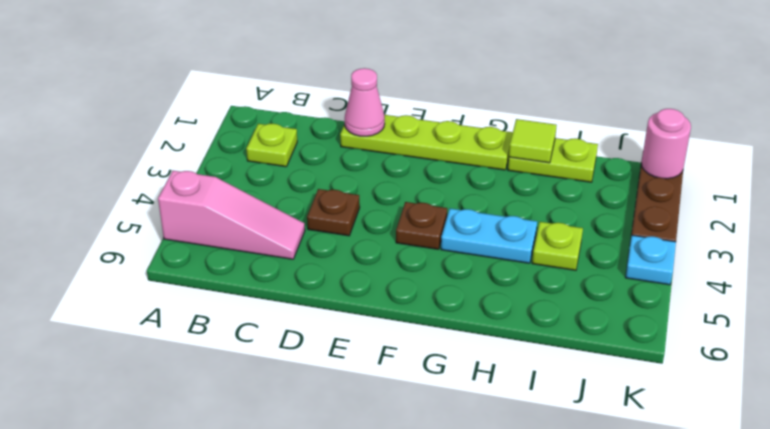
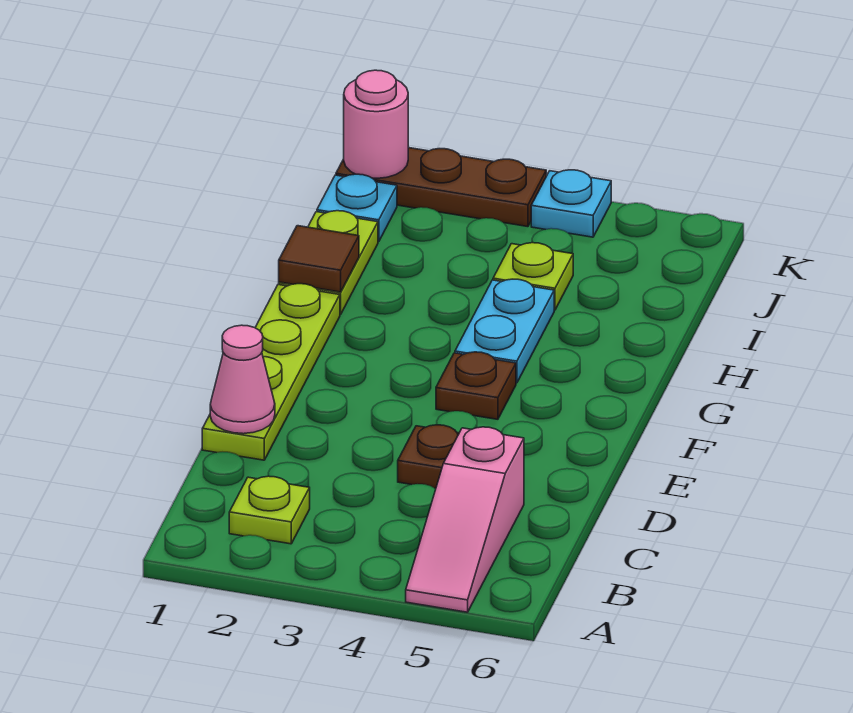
pink 1x3 slope [158,171,305,259] -> pink 1x3 slope turned to [406,427,524,612]
lime 1x1 tile [509,119,557,163] -> brown 1x1 tile [279,226,359,292]
none -> cyan 1x1 plate [317,174,397,242]

